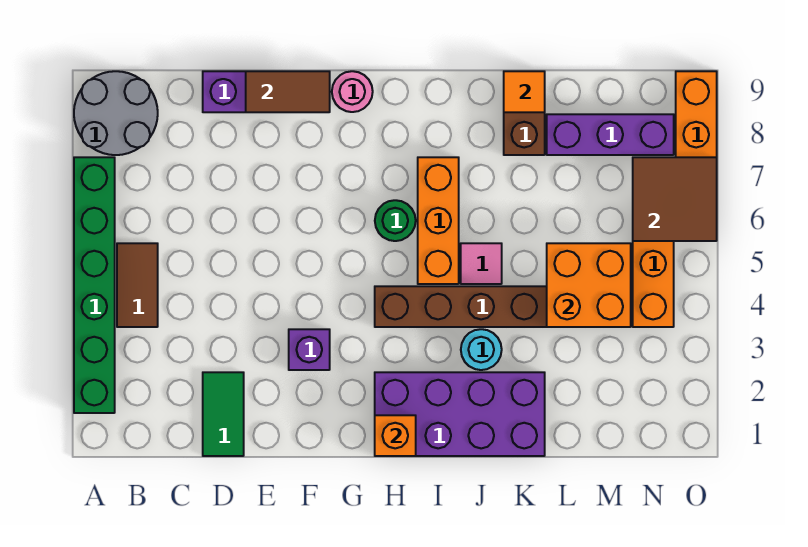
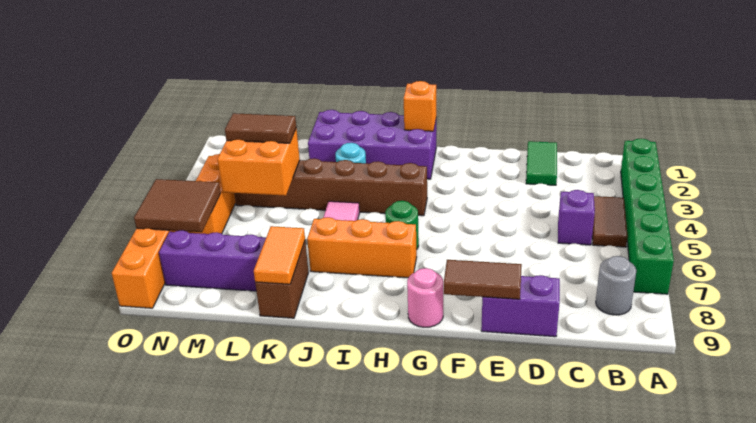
grey 2x2 round brick [74,71,158,155] -> grey 1x1 round brick [596,256,637,315]
purple 1x1 brick [289,329,330,370] -> purple 1x1 brick moved to [558,190,595,245]
orange 1x3 brick [418,157,459,284] -> orange 1x3 brick turned to [307,217,417,278]
orange 1x1 tile [504,71,545,112] -> orange 1x2 tile [254,226,305,284]
none -> brown 1x2 tile [225,113,296,143]

